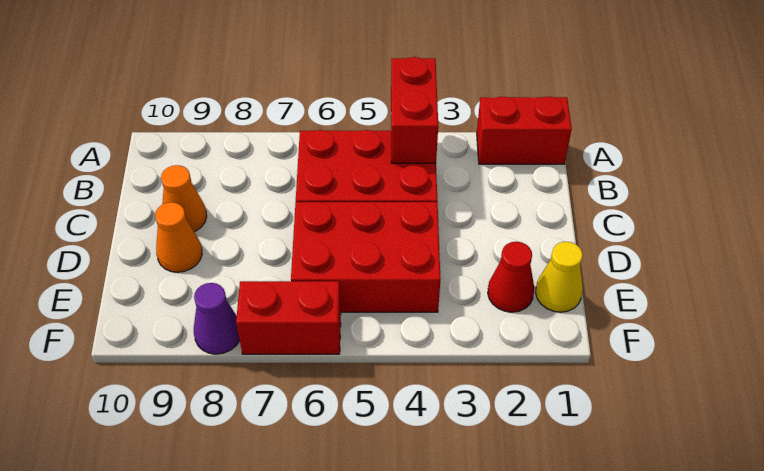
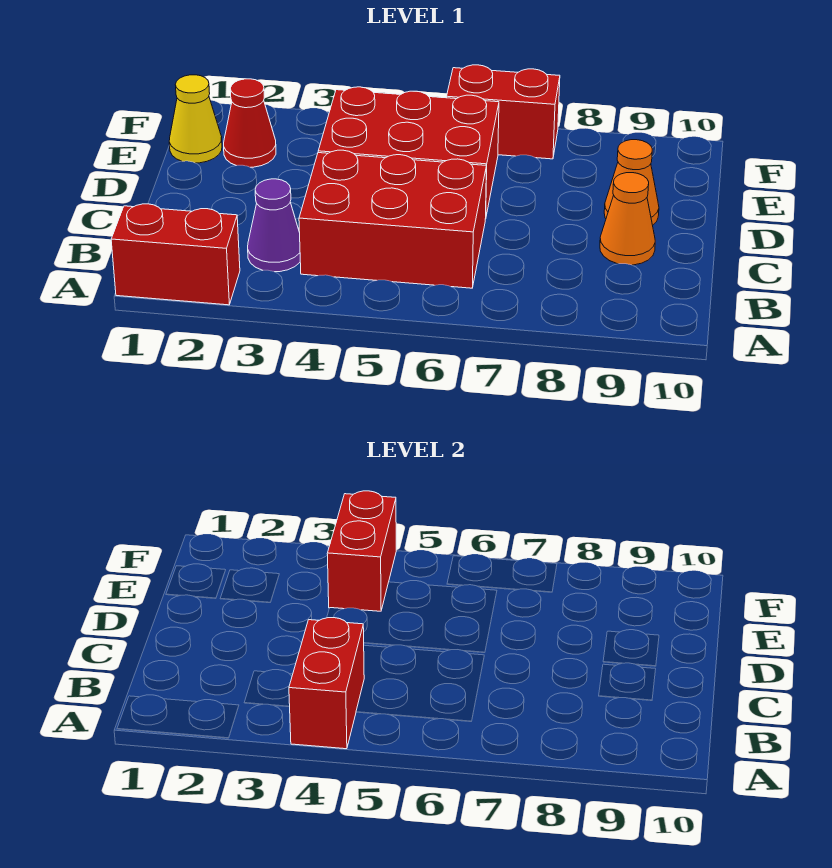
none -> red 1x2 brick [327,491,396,611]
purple 1x1 cone [194,283,240,354] -> purple 1x1 cone moved to [248,179,300,272]

